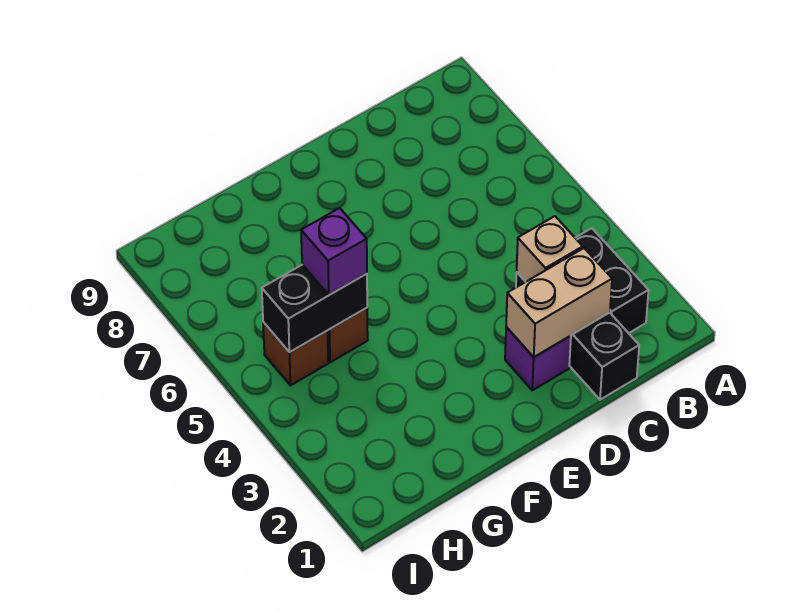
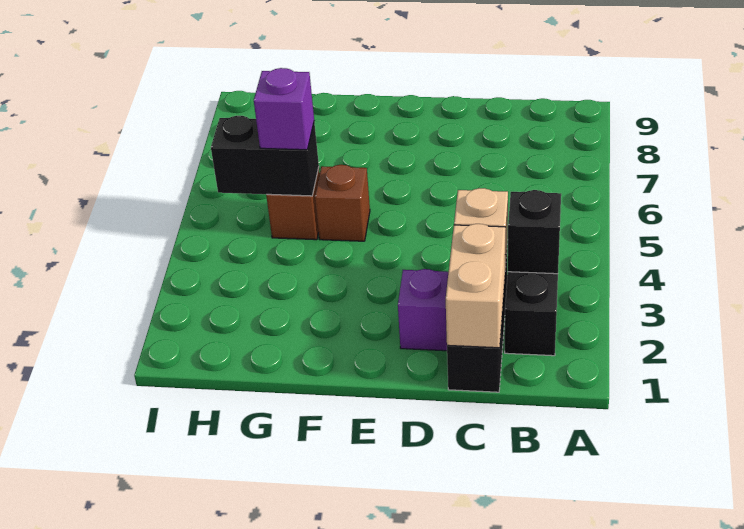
none -> black 1x1 brick [508,190,561,274]
tan 1x2 brick [506,248,612,357] -> tan 1x2 brick turned to [446,224,505,348]
brown 1x1 brick [263,322,328,385] -> brown 1x1 brick moved to [315,165,370,241]

